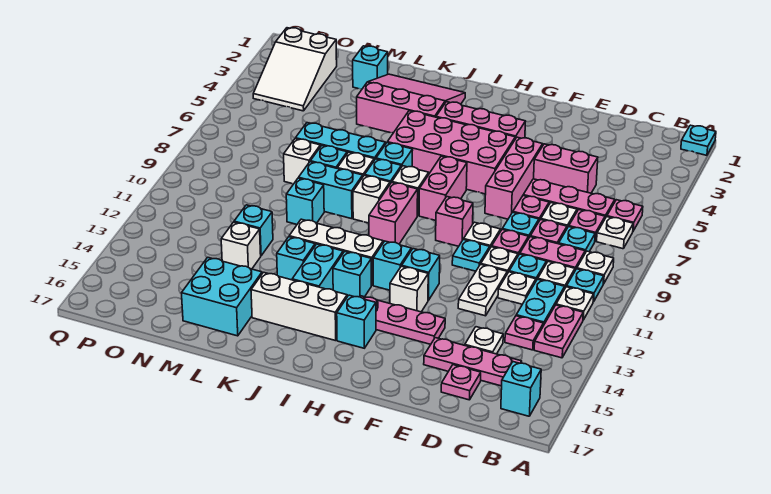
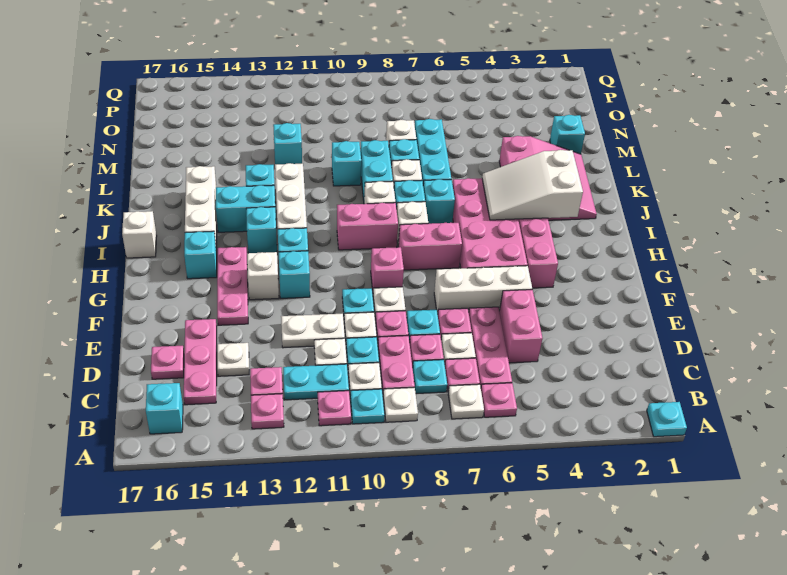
white 1x1 plate [556,287,594,320] -> pink 1x1 plate [318,391,351,426]
pink 1x2 plate [534,305,583,358] -> pink 1x1 plate [251,394,284,429]
pink 1x3 brick [485,137,543,219] -> white 1x3 brick [434,266,532,314]
cyan 2x2 brick [182,257,262,336] -> none
white 1x1 brick [221,222,261,269] -> white 1x1 brick moved to [122,211,157,258]
white 2x3 slope [253,28,337,111] -> white 2x3 slope moved to [482,150,583,220]

